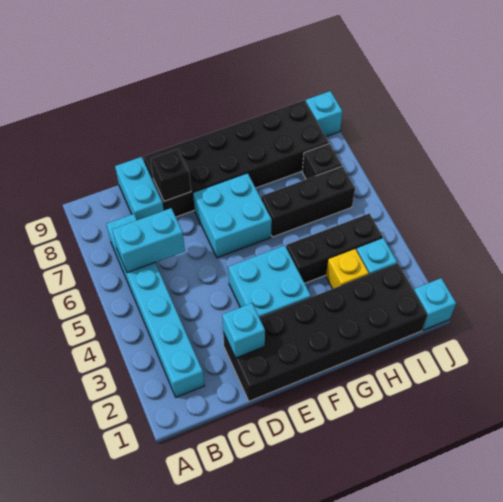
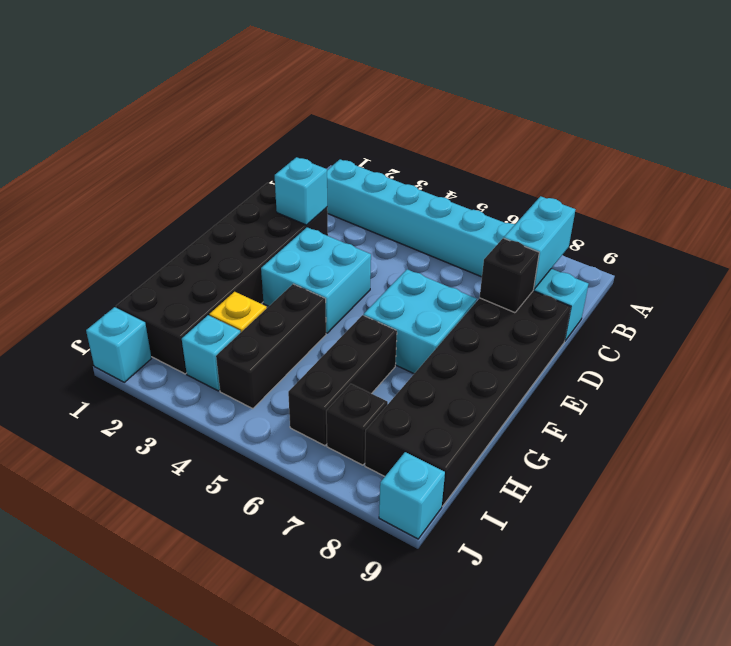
cyan 1x2 brick [112,208,185,273] -> cyan 1x2 brick moved to [504,196,576,289]

